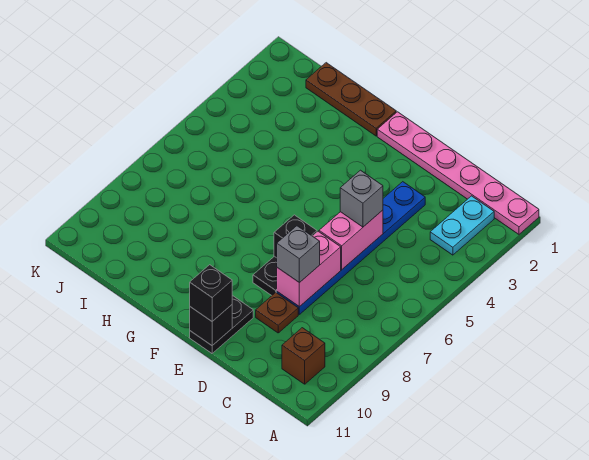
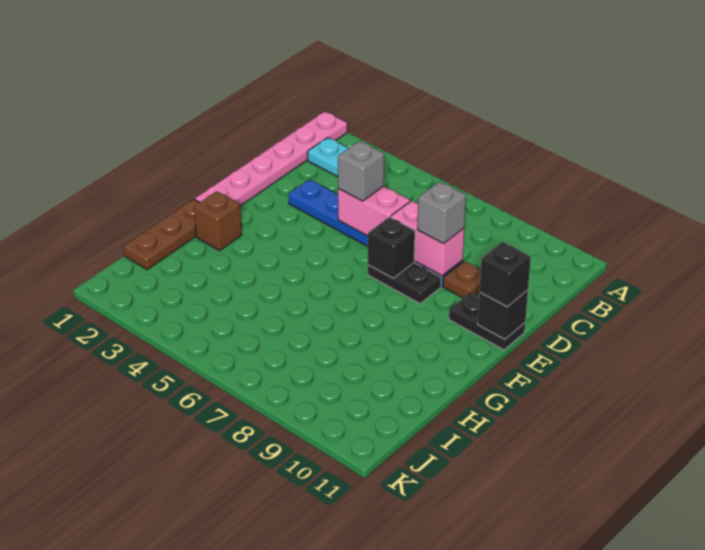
brown 1x1 brick [282,328,325,384] -> brown 1x1 brick moved to [194,191,242,251]

